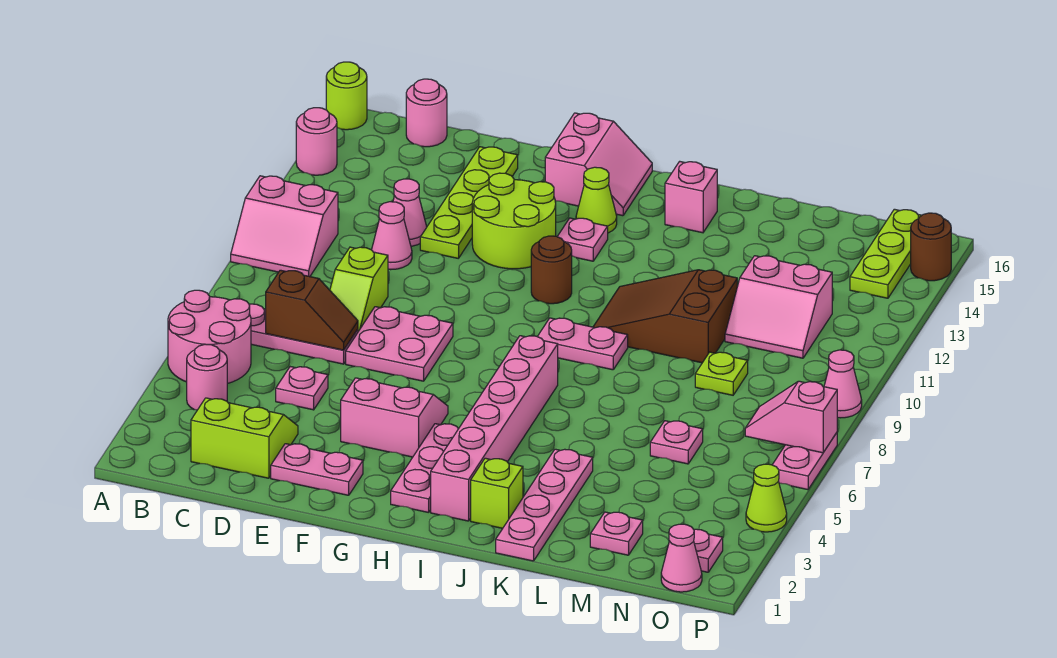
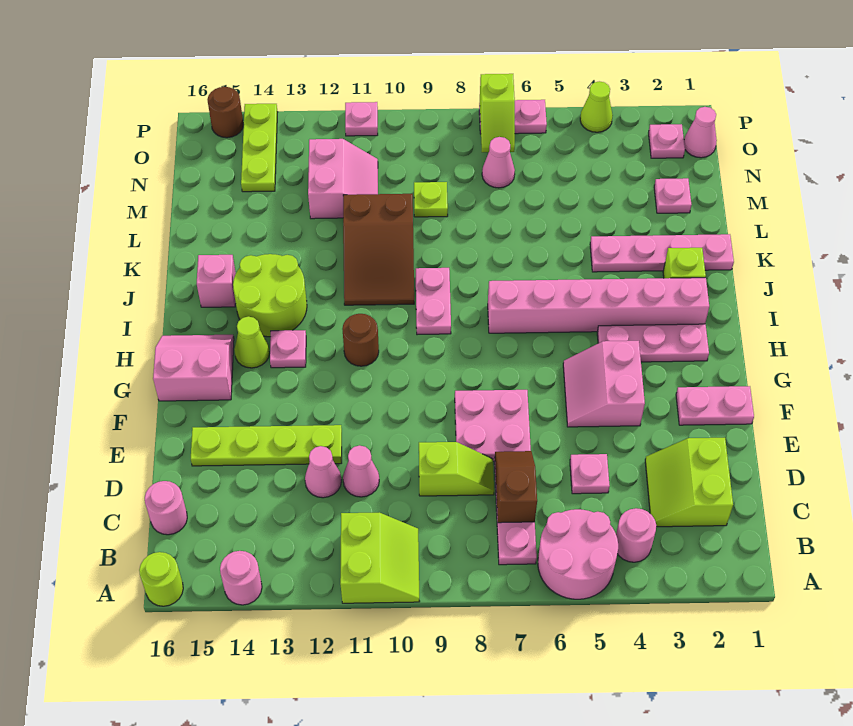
pink 2x2 slope [231,176,338,277] -> lime 2x2 slope [340,512,420,603]
pink 1x2 plate [271,444,363,495] -> pink 1x2 plate turned to [676,386,754,425]
lime 2x2 round brick [472,173,556,269] -> lime 2x2 round brick moved to [233,254,307,337]
pink 1x1 plate [650,421,703,464] -> pink 1x1 plate moved to [345,102,378,136]
pink 1x2 slope [745,381,837,453] -> lime 1x2 slope [480,74,515,152]
lime 1x3 plate [850,209,922,298] -> lime 1x3 plate turned to [241,104,278,192]
pink 1x1 cone [824,350,862,418] -> pink 1x1 cone moved to [482,137,515,188]

